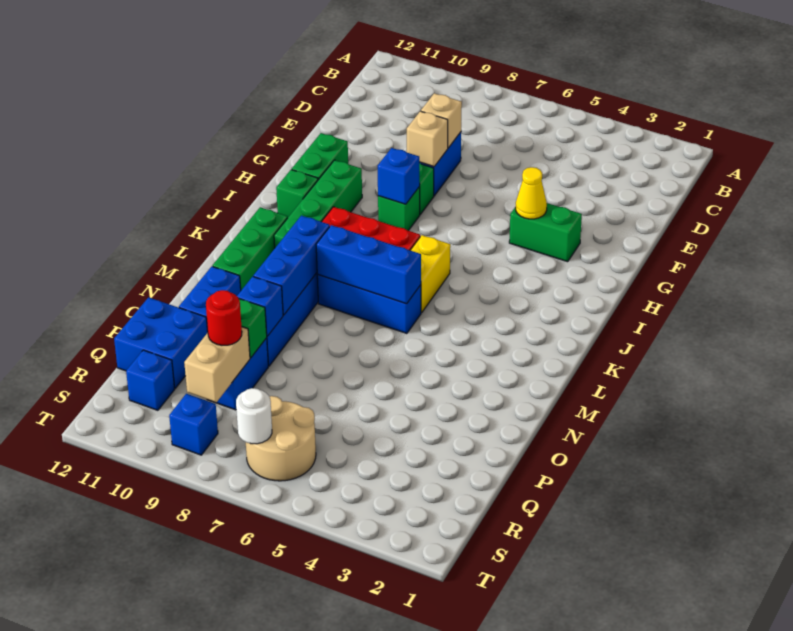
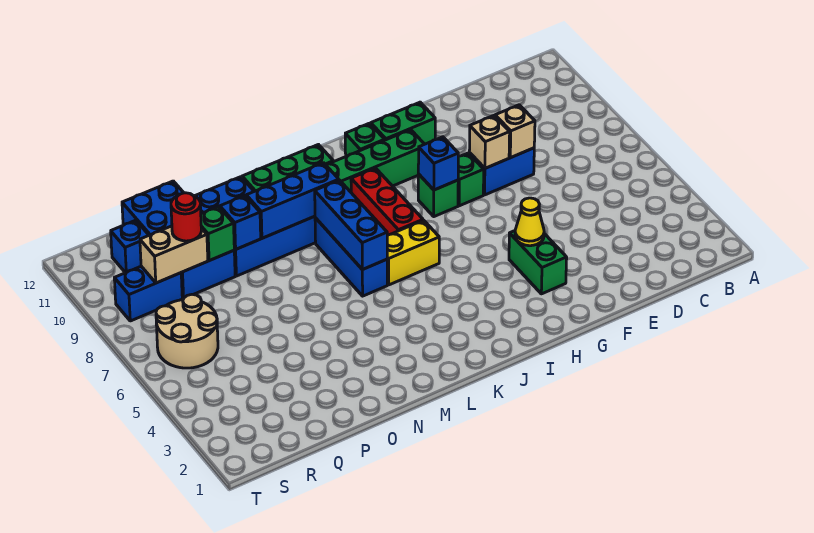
white 1x1 round brick [236,388,272,444] -> none
blue 1x1 brick [169,394,218,455] -> blue 1x2 brick [114,266,182,321]

